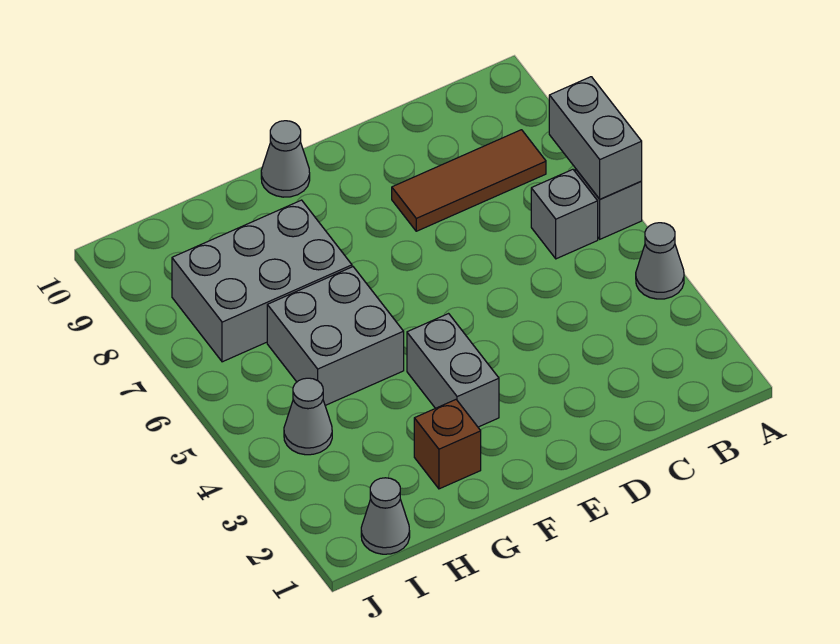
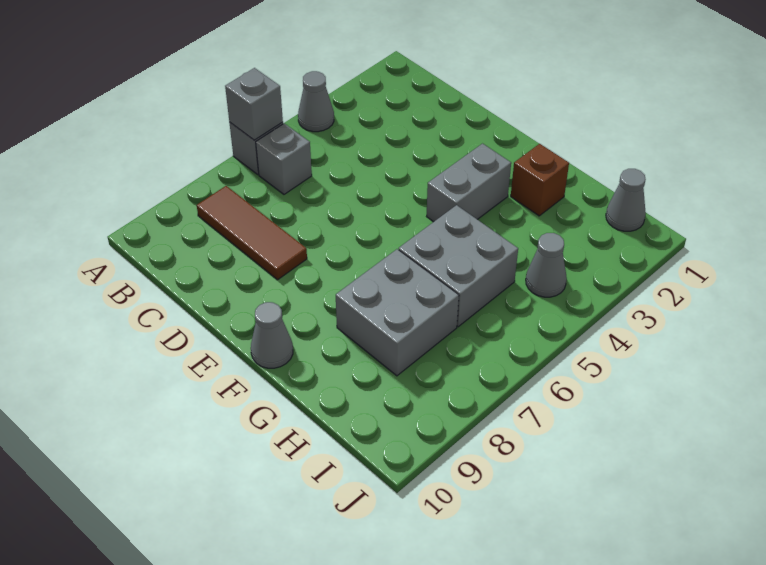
grey 1x2 brick [549,77,642,199] -> grey 1x1 brick [225,68,283,140]
grey 2x3 brick [172,200,352,362] -> grey 2x2 brick [336,249,459,376]

